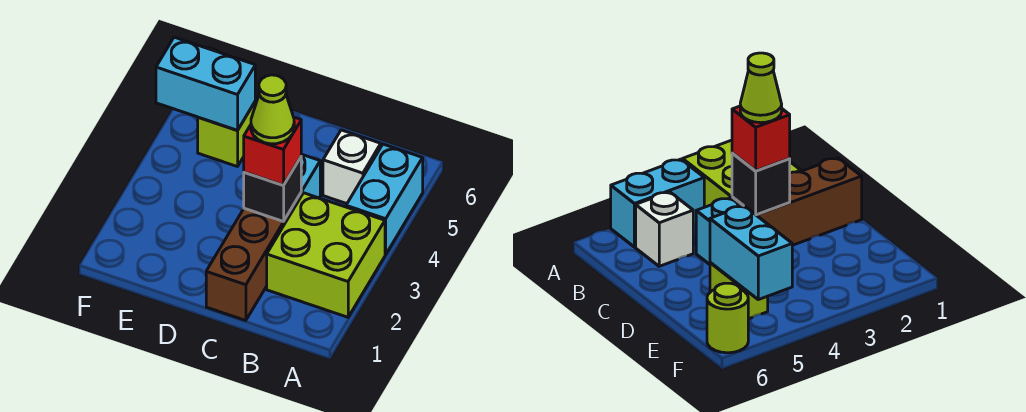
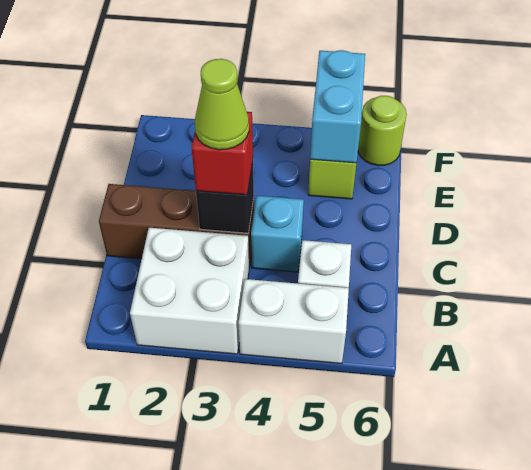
lime 2x2 brick [267,193,385,317] -> white 2x2 brick [130,228,249,354]
cyan 1x2 brick [346,144,423,254] -> white 1x2 brick [238,279,349,364]

